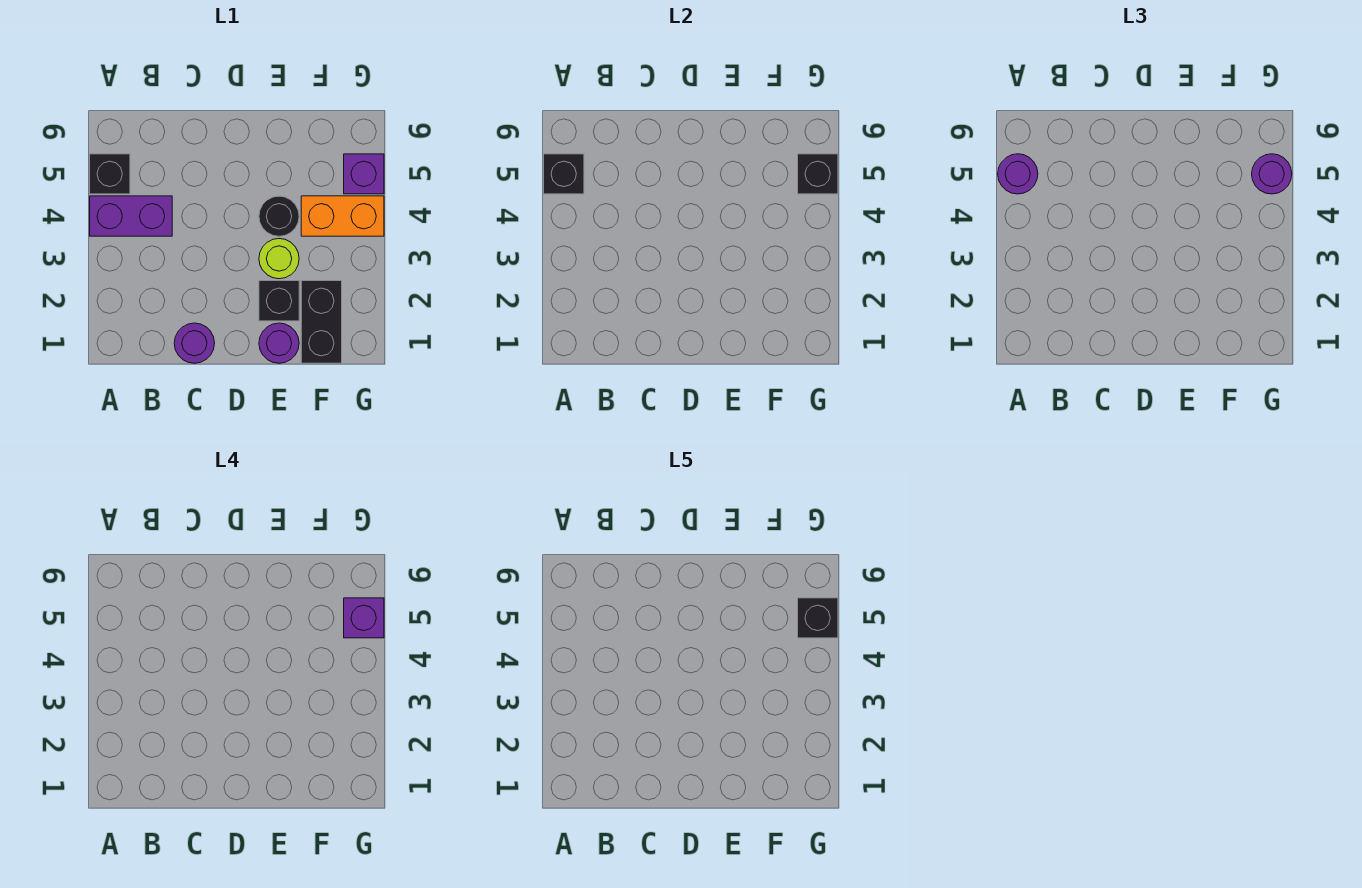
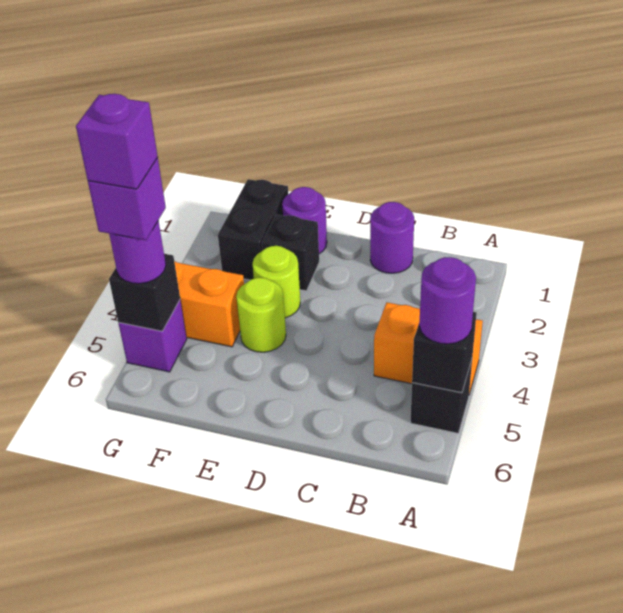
purple 1x2 brick [90,196,172,236] -> orange 1x2 brick [374,302,483,394]
black 1x1 round brick [259,196,299,236] -> lime 1x1 round brick [236,278,286,352]
black 1x1 brick [798,598,838,638] -> purple 1x1 brick [76,94,158,189]

